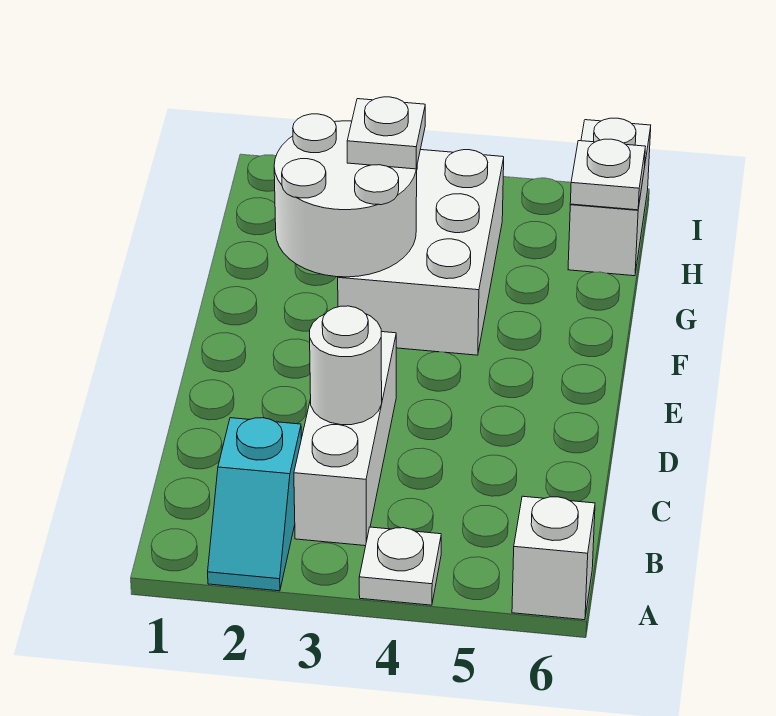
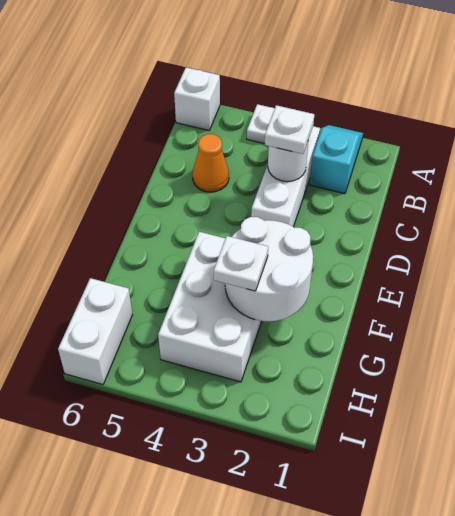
none -> orange 1x1 cone [192,134,229,192]
white 1x1 plate [570,139,645,210] -> white 1x1 plate moved to [265,105,314,154]

